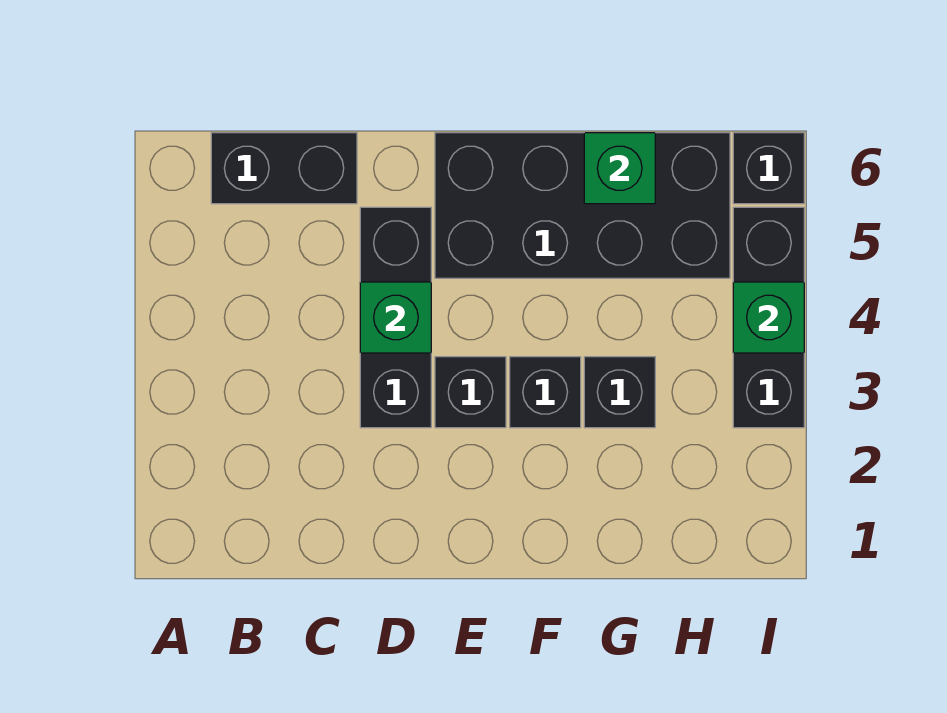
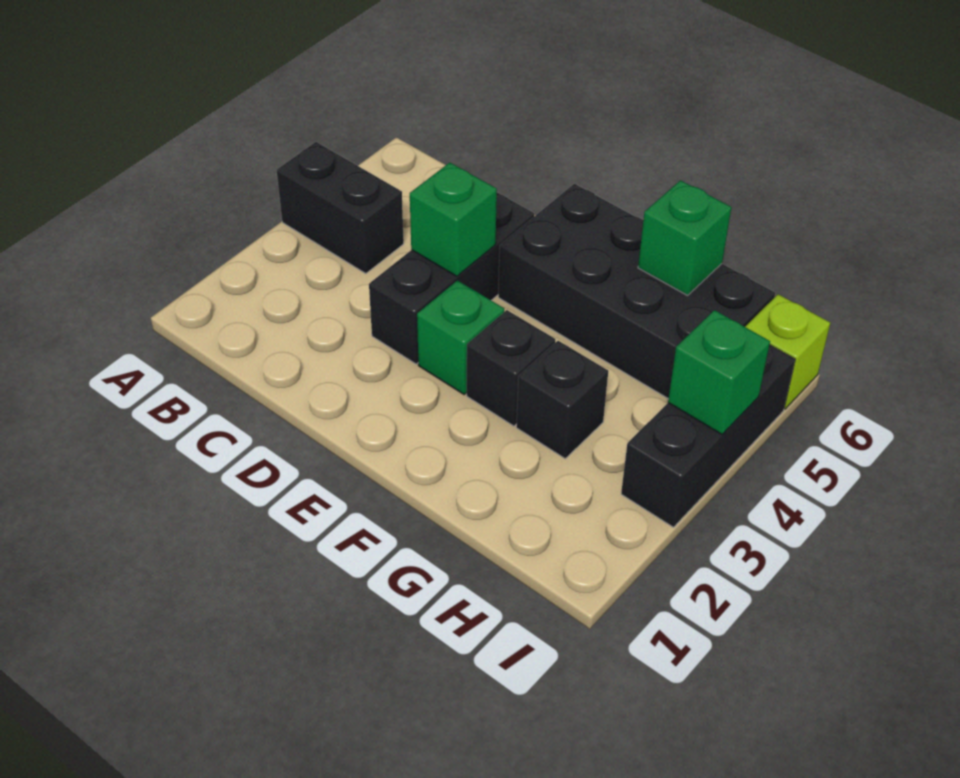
black 1x2 brick [211,133,357,204] -> black 1x2 brick moved to [277,142,404,274]
black 1x1 brick [435,357,506,428] -> green 1x1 brick [417,280,504,394]
black 1x1 brick [733,133,804,204] -> lime 1x1 brick [745,294,830,409]

